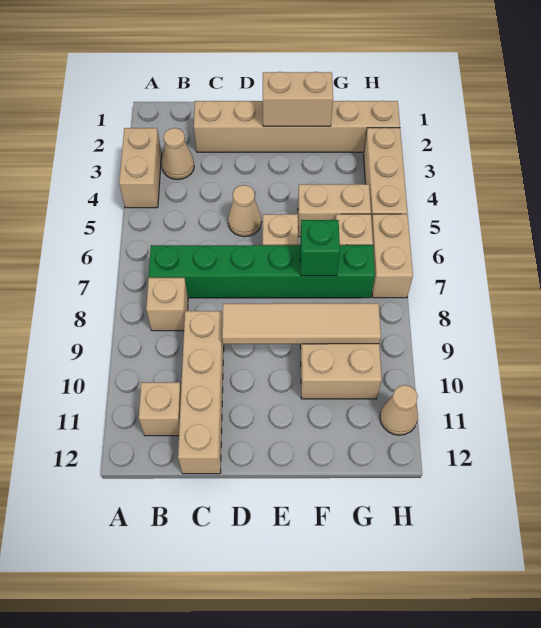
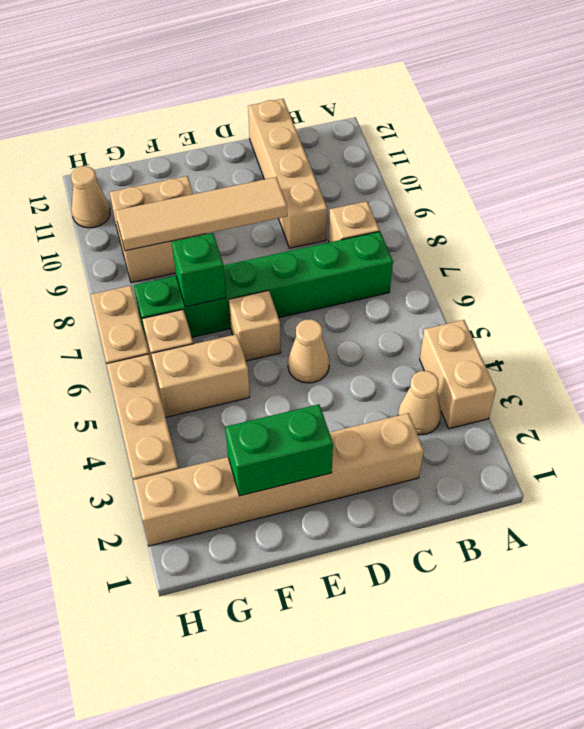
tan 1x1 brick [139,382,181,436] -> none
tan 1x2 brick [263,72,333,126] -> green 1x2 brick [225,404,333,496]

